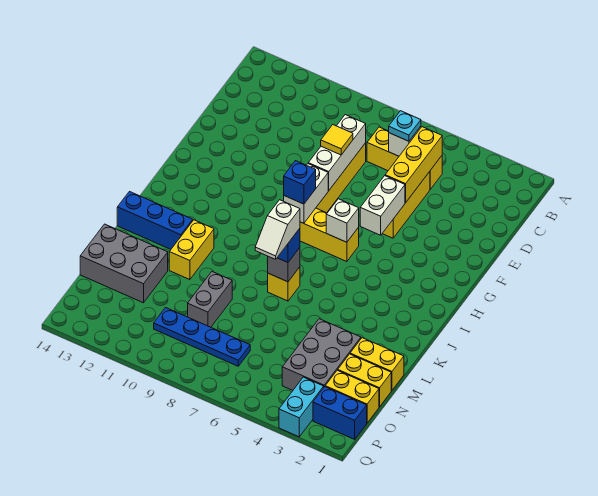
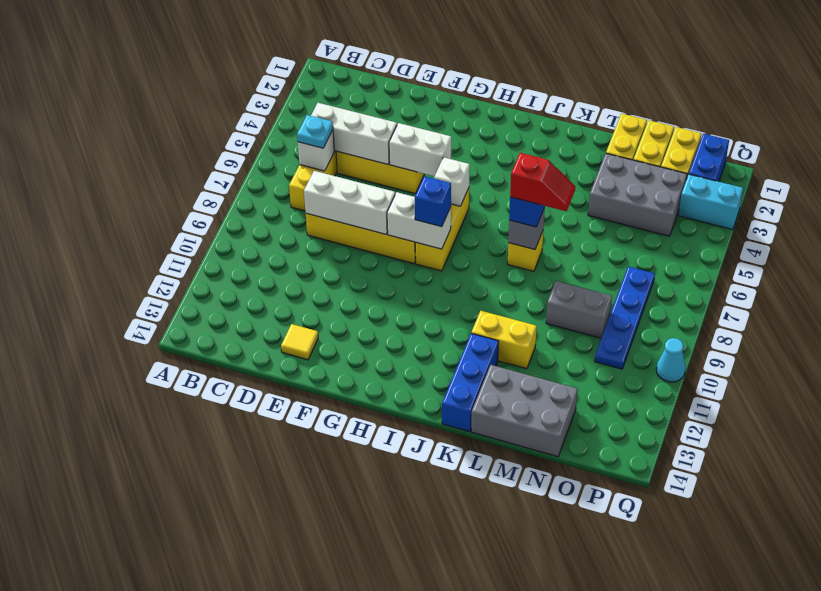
yellow 1x3 brick [385,127,442,203] -> white 1x3 brick [311,103,397,164]
yellow 1x1 tile [321,125,353,155] -> yellow 1x1 tile moved to [281,324,318,360]
white 1x2 slope [255,200,300,259] -> red 1x2 slope [510,153,575,211]
grey 2x3 brick [80,224,168,303] -> grey 2x3 brick turned to [471,365,577,457]
none -> cyan 1x1 cone [656,338,686,382]

